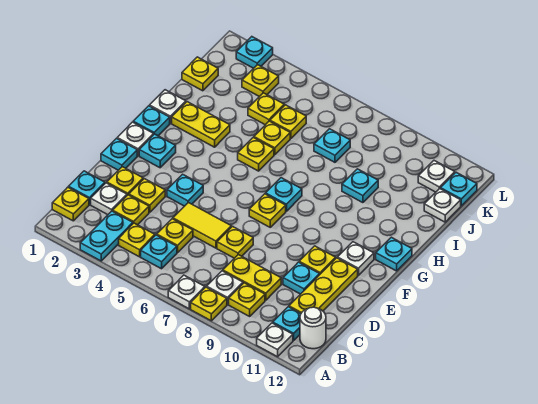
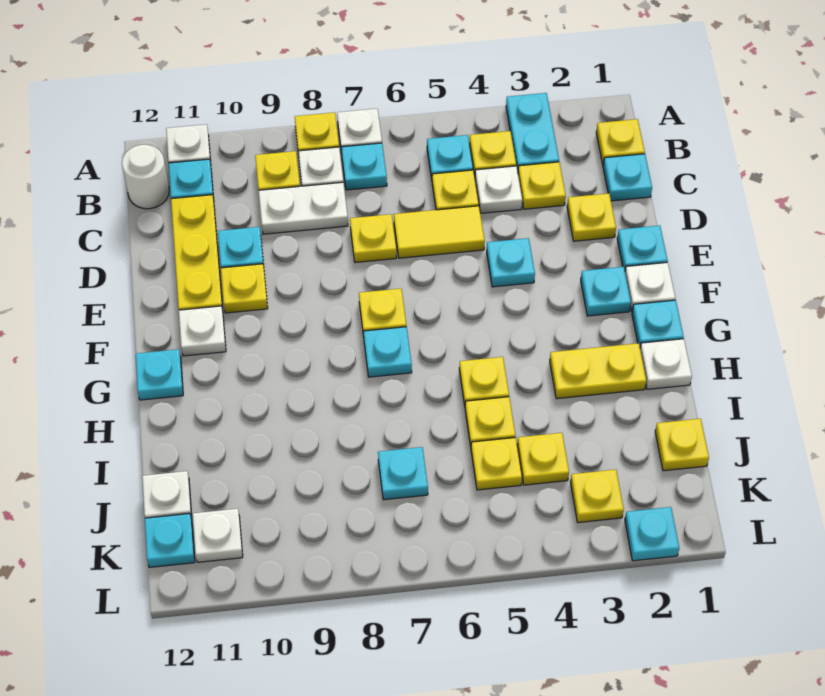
white 1x1 plate [91,183,127,215] -> white 1x1 plate moved to [475,166,522,213]
yellow 1x2 plate [223,255,281,300] -> white 1x2 plate [259,182,348,234]
yellow 1x1 plate [129,179,165,212] -> none
cyan 1x1 plate [342,169,378,203] -> cyan 1x1 plate moved to [341,143,387,190]

